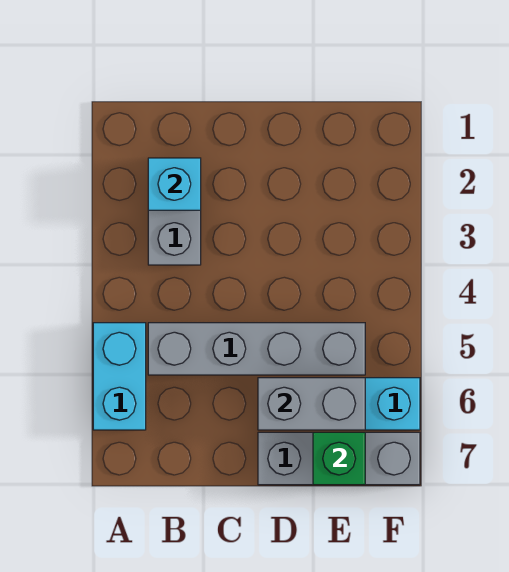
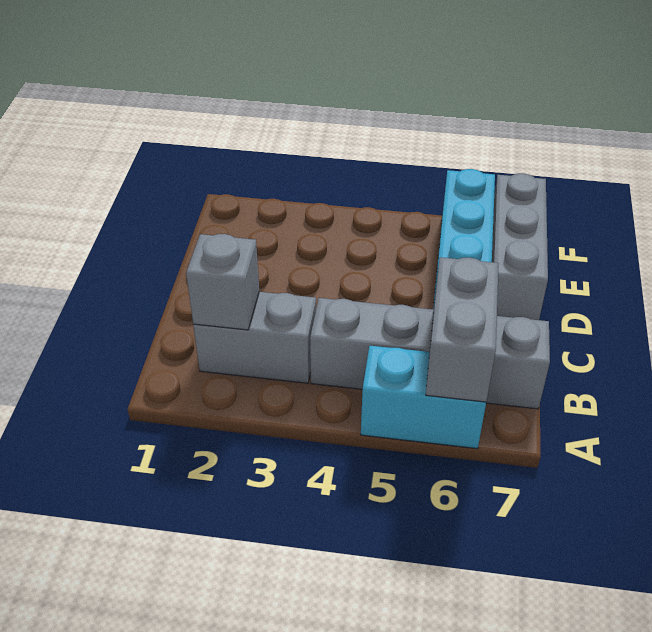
cyan 1x1 brick [148,158,201,210] -> grey 1x1 brick [186,234,259,330]
grey 1x4 brick [148,323,365,375] -> grey 1x4 brick turned to [310,298,550,409]
grey 1x2 brick [258,378,365,430] -> grey 1x2 brick moved to [426,257,499,402]
green 1x1 brick [313,432,365,485] -> none

